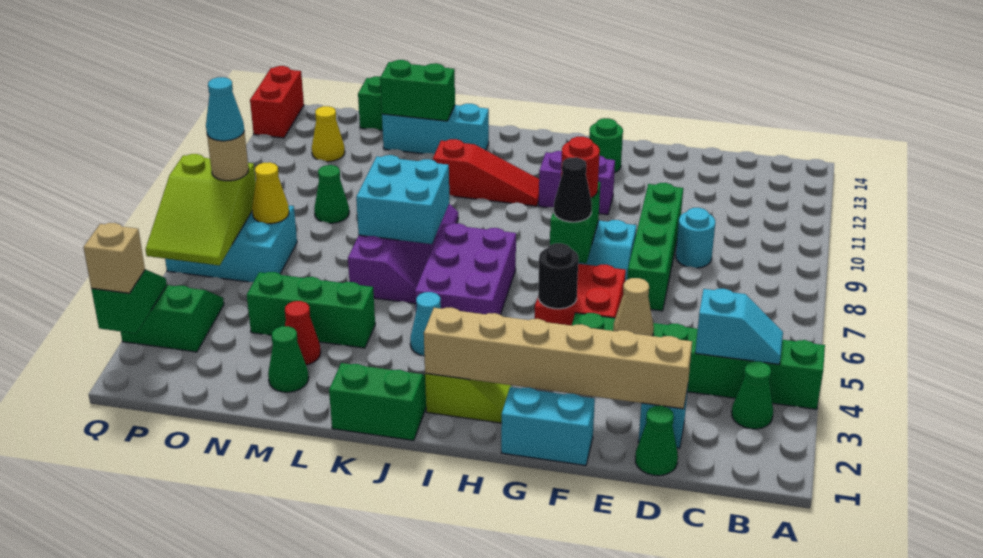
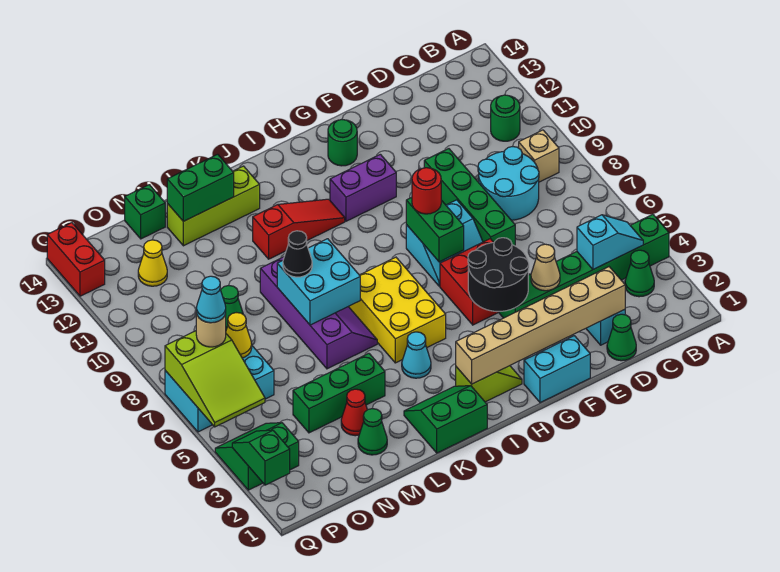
none -> green 1x1 round brick [491,95,520,141]
cyan 1x1 round brick [676,208,715,268] -> cyan 2x2 round brick [478,146,539,220]
black 1x1 round brick [538,243,578,309] -> black 2x2 round brick [468,238,529,311]
black 1x1 cone [554,157,592,222] -> black 1x1 cone moved to [283,231,312,277]
purple 2x3 brick [415,223,516,315] -> yellow 2x3 brick [349,257,446,363]
cyan 1x3 brick [382,104,489,154] -> lime 1x3 brick [167,166,260,246]
tan 1x1 brick [83,223,145,293] -> tan 1x1 brick moved to [519,130,559,182]

